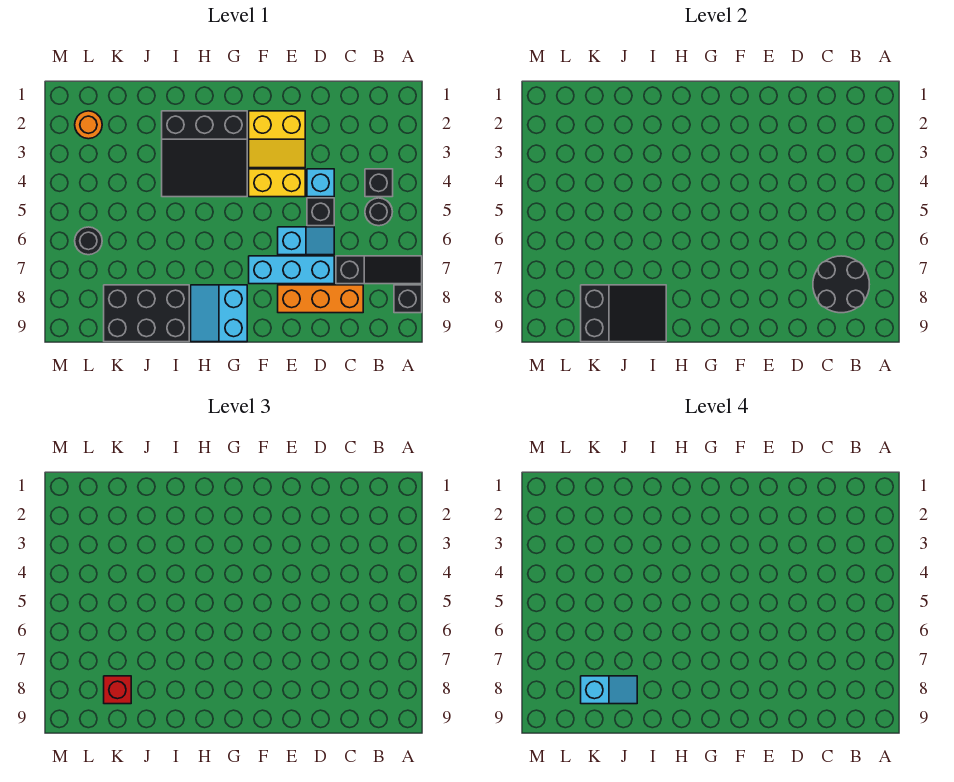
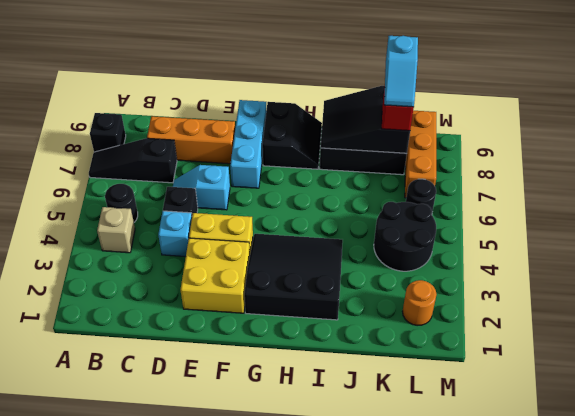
black 1x1 brick [365,169,393,197] -> tan 1x1 brick [97,207,135,253]
black 2x2 round brick [813,256,869,313] -> black 2x2 round brick moved to [374,202,436,271]
cyan 1x3 brick [249,256,334,284] -> cyan 1x3 brick turned to [230,100,266,188]
yellow 2x2 slope [249,111,305,168] -> yellow 2x2 brick [180,238,250,313]
cyan 2x2 slope [191,285,247,342] -> black 2x2 slope [262,102,322,169]
cyan 1x2 slope [581,676,637,704] -> cyan 1x2 slope turned to [384,36,418,107]
none -> orange 1x3 brick [405,111,436,198]

